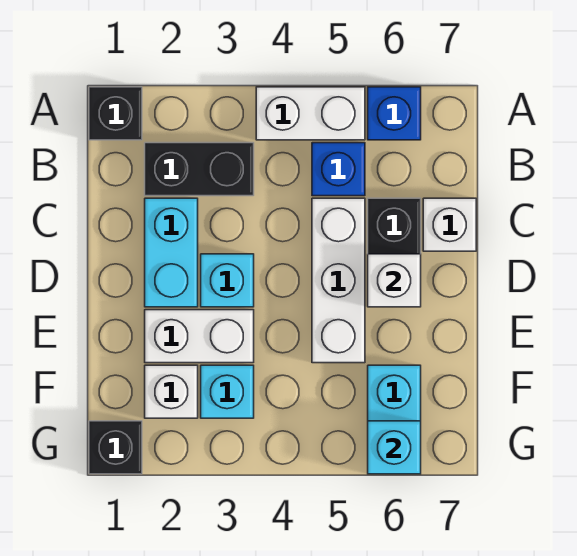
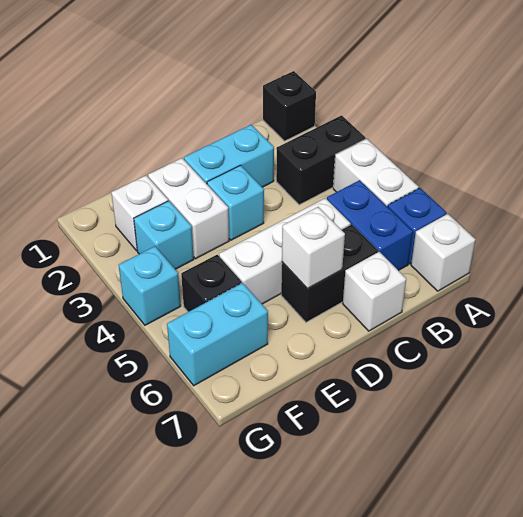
none -> white 1x1 brick [411,214,476,291]
black 1x2 brick [145,143,254,196] -> black 1x2 brick turned to [276,115,366,205]
blue 1x1 brick [312,143,365,196] -> blue 1x2 brick [327,180,413,271]
black 1x1 brick [89,421,142,474] -> black 1x1 brick moved to [181,255,242,312]
cyan 1x1 brick [368,421,421,474] -> cyan 1x1 brick moved to [119,246,181,325]

